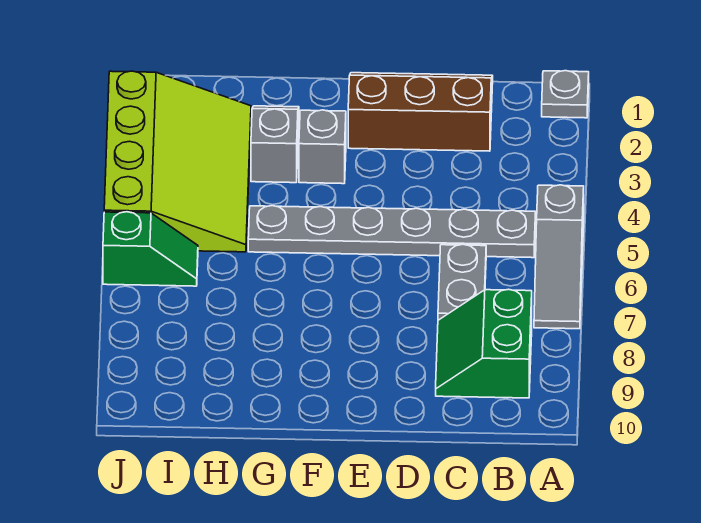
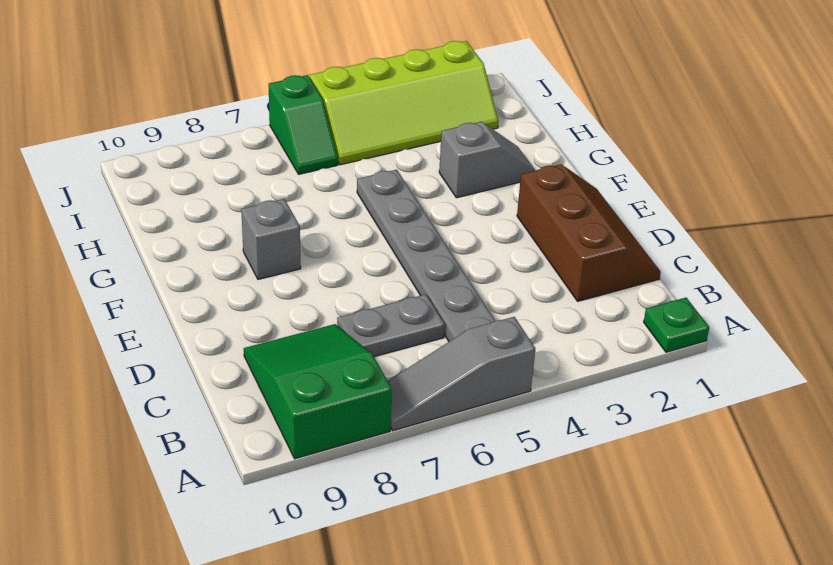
grey 1x1 plate [542,71,589,118] -> green 1x1 plate [644,298,709,352]
green 2x2 slope [436,289,532,398] -> green 2x3 slope [244,324,392,459]
grey 1x1 brick [299,110,346,184] -> grey 1x1 brick moved to [241,199,301,279]
lime 3x4 slope [104,71,251,252] -> lime 2x4 slope [310,41,498,165]

